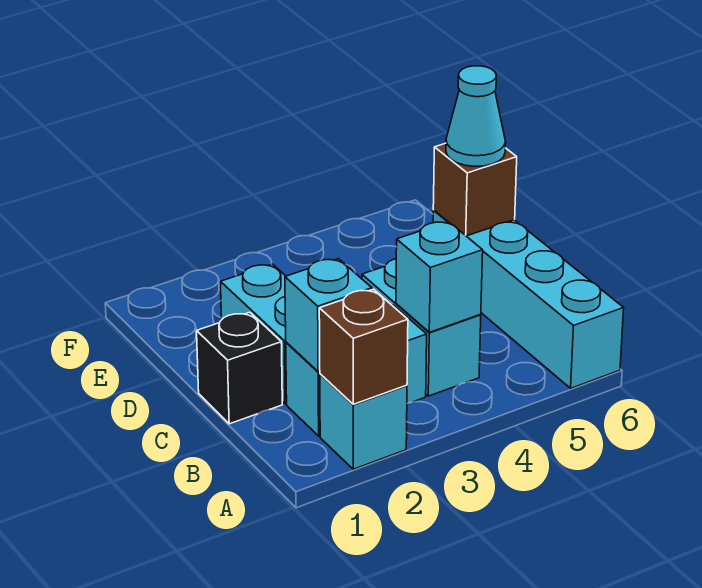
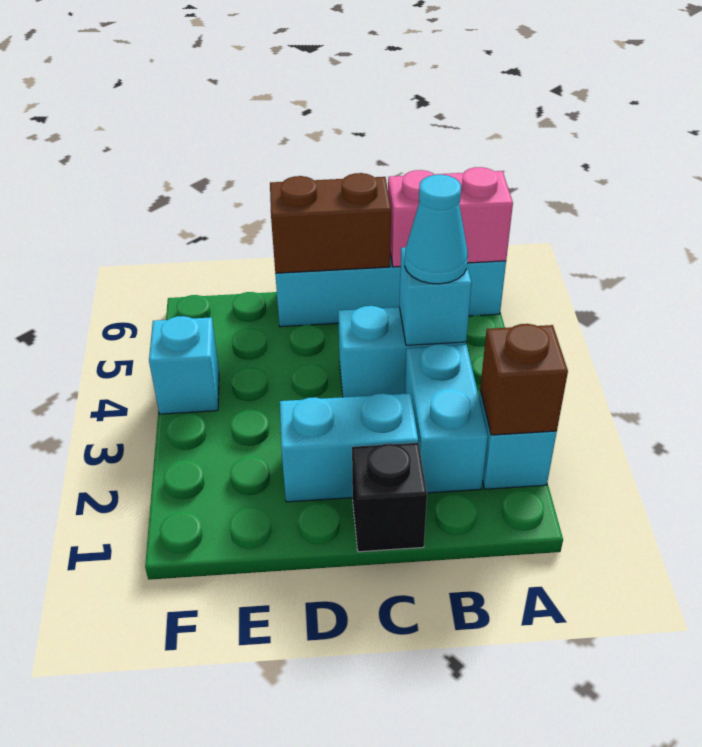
none -> pink 1x2 brick [388,167,513,267]
cyan 1x1 brick [285,259,372,372] -> cyan 1x1 brick moved to [149,316,219,414]
brown 1x1 brick [433,143,517,236] -> brown 1x2 brick [270,173,391,273]
cyan 1x1 cone [446,66,506,167] -> cyan 1x1 cone moved to [405,175,468,284]

